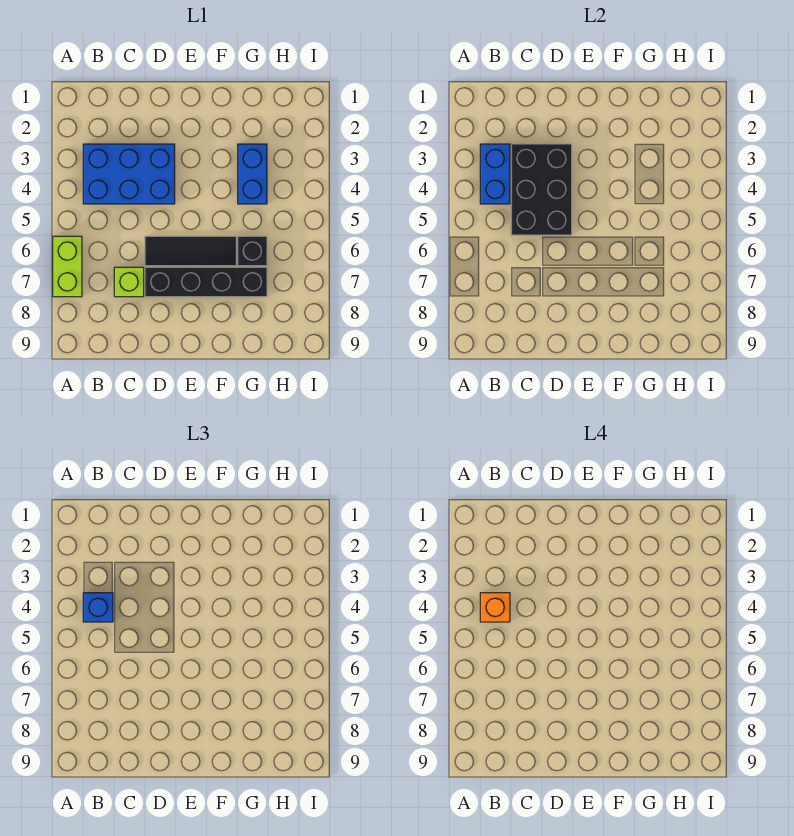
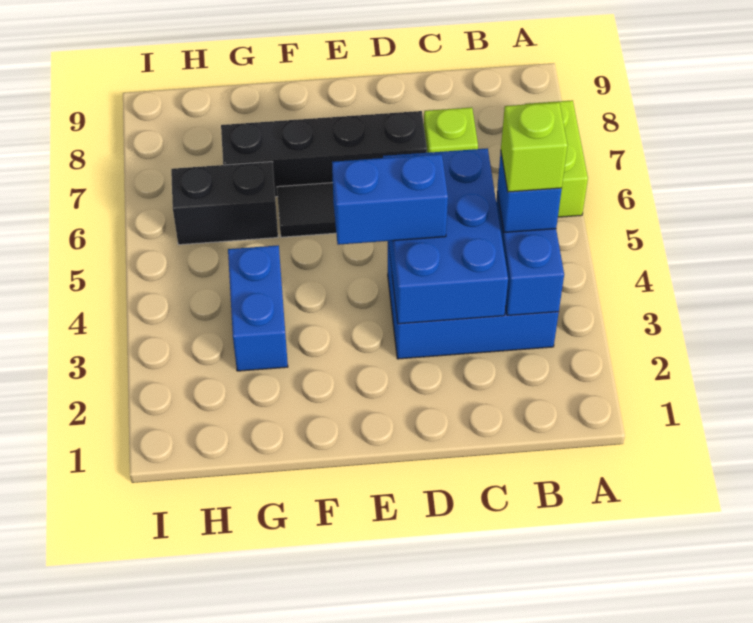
orange 1x1 brick [480,593,510,622] -> lime 1x1 brick [501,102,568,192]
black 2x3 brick [511,144,572,235] -> blue 2x3 brick [383,148,508,324]
none -> blue 1x2 brick [332,154,448,245]
black 1x1 brick [238,236,267,266] -> black 1x2 brick [171,162,278,245]

